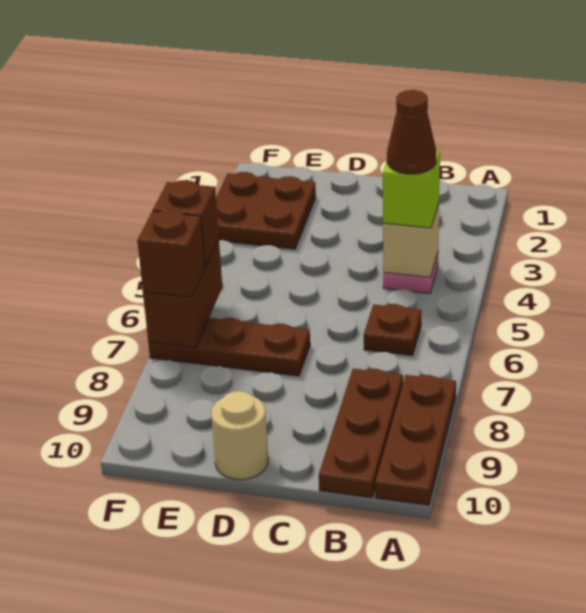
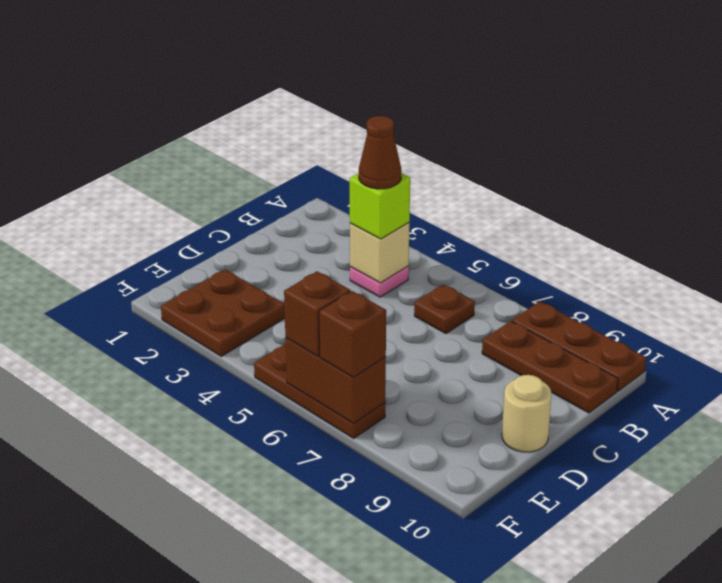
brown 1x3 plate [148,318,310,376] -> brown 1x3 plate turned to [254,344,385,438]

